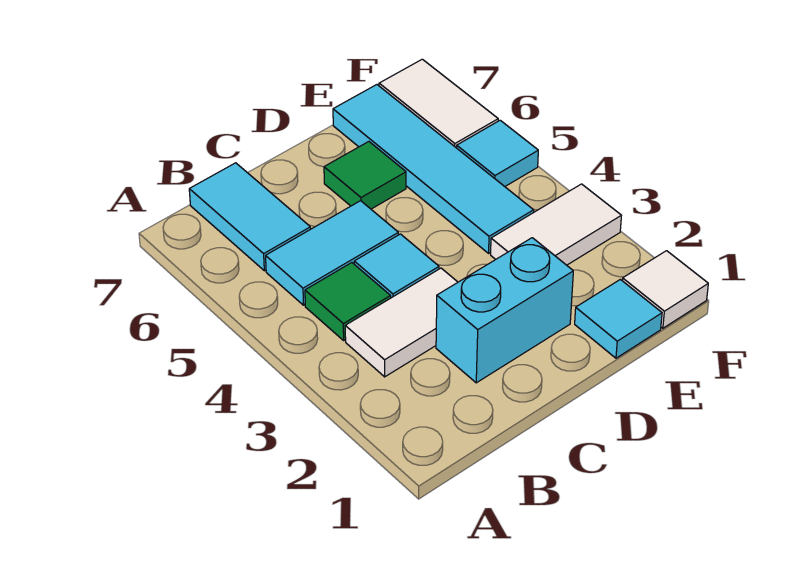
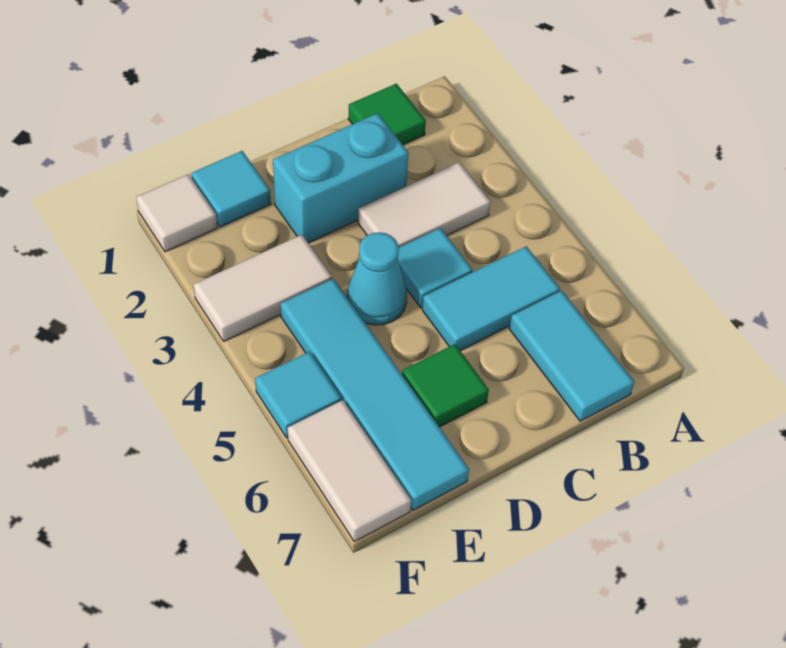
green 1x1 tile [305,263,391,340] -> green 1x1 tile moved to [348,84,426,145]
none -> cyan 1x1 cone [347,232,407,325]

